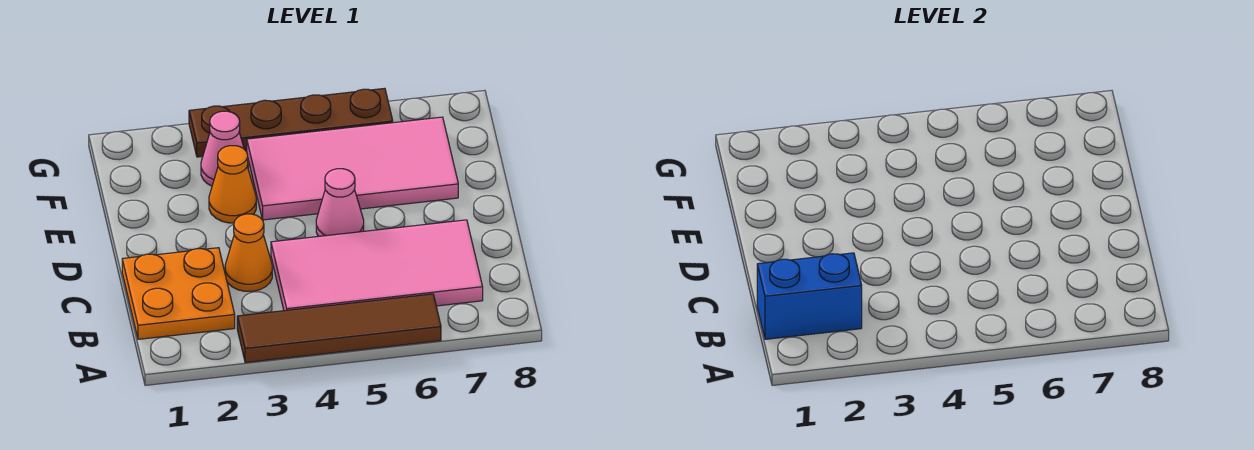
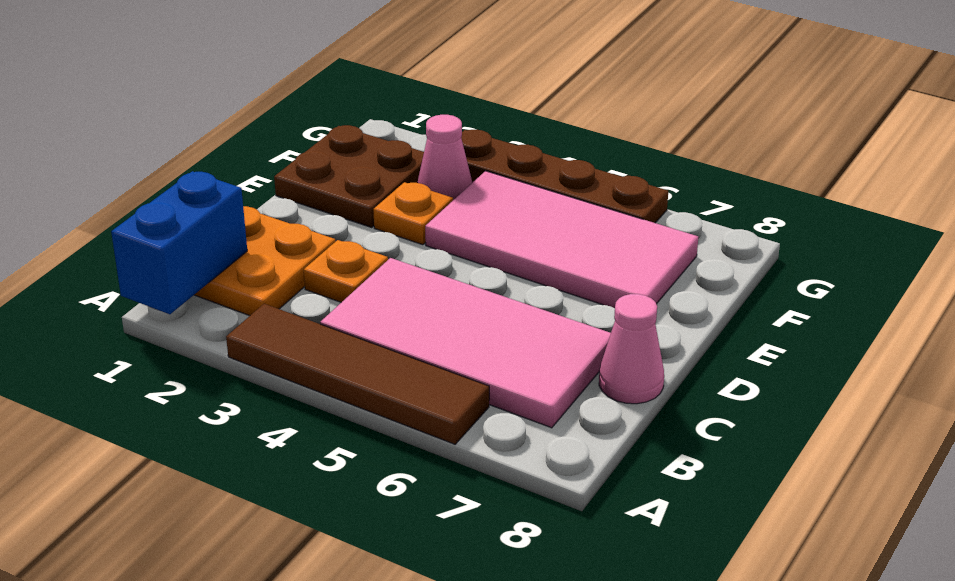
blue 1x2 brick [757,253,862,339] -> blue 1x2 brick turned to [111,171,247,314]
orange 1x1 cone [225,214,272,291] -> orange 1x1 plate [304,240,388,302]
pink 1x1 cone [316,169,364,236] -> pink 1x1 cone moved to [599,294,664,404]
none -> brown 2x2 plate [274,125,424,227]
orange 1x1 cone [209,146,256,223] -> orange 1x1 plate [373,182,453,245]

